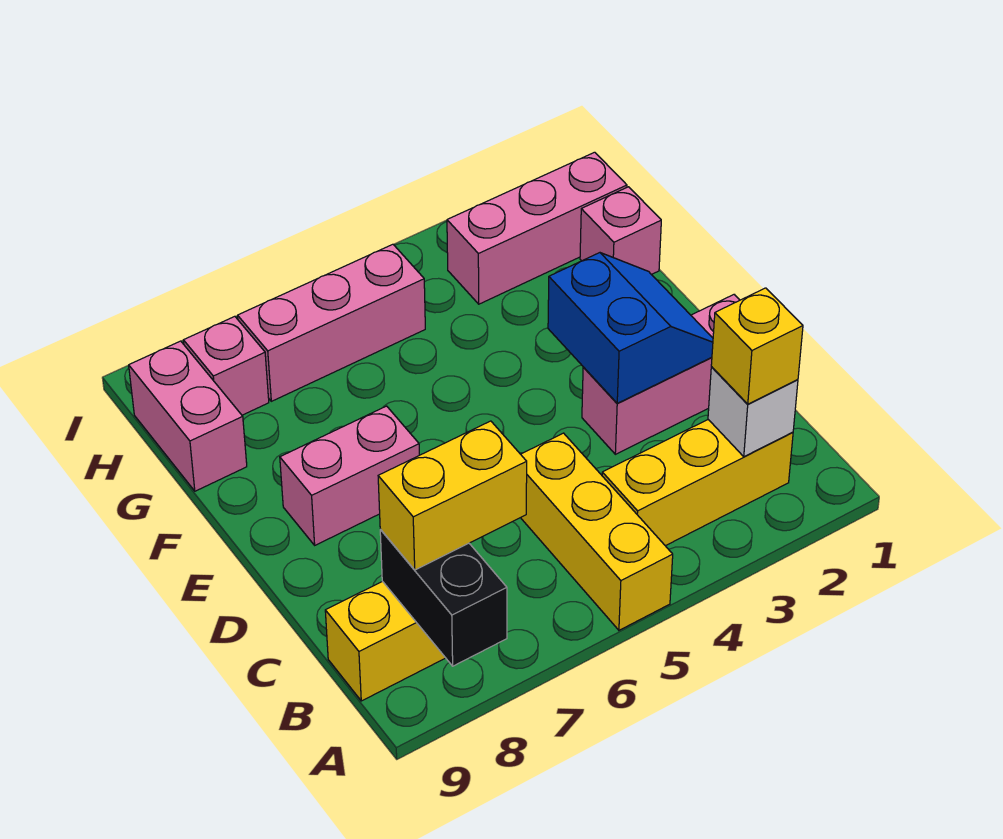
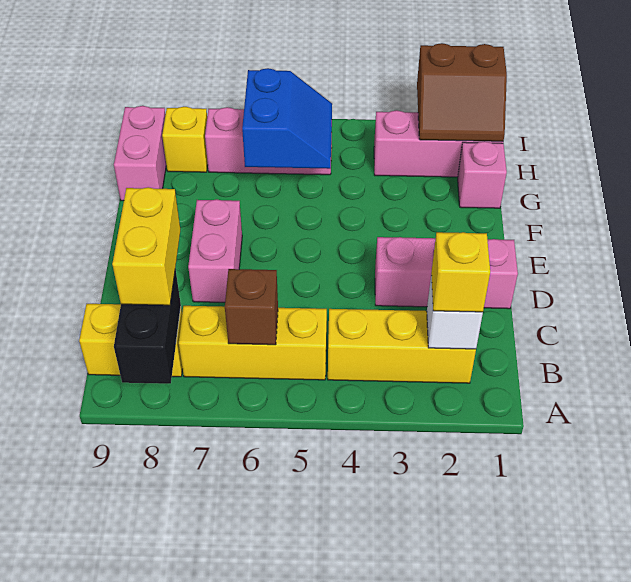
yellow 1x3 brick [521,433,673,630] -> yellow 1x3 brick turned to [179,306,327,380]
none -> brown 1x1 brick [225,269,278,345]
yellow 1x2 brick [378,421,527,570] -> yellow 1x2 brick turned to [112,187,180,305]
blue 2x2 slope [548,253,713,403] -> blue 2x2 slope moved to [242,68,332,169]
pink 1x2 brick [280,406,419,545] -> pink 1x2 brick turned to [188,199,242,302]
none -> brown 2x2 slope [417,43,507,141]
pink 1x1 brick [183,316,269,415] -> yellow 1x1 brick [162,107,208,172]

